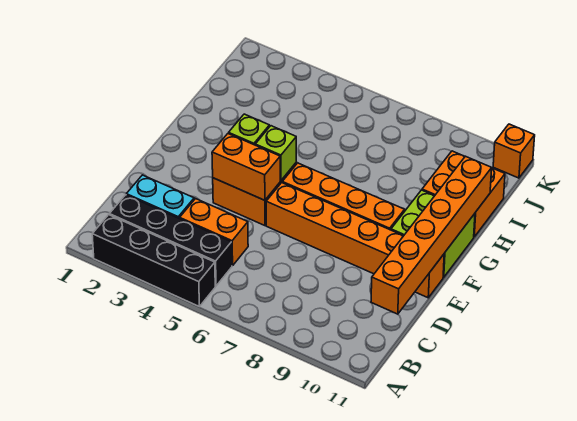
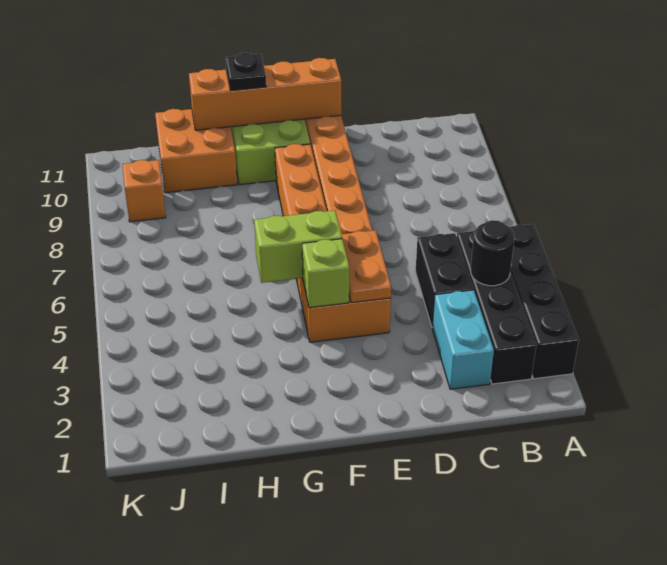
none -> black 1x1 round brick [470,220,515,286]
orange 1x2 brick [180,199,248,266] -> black 1x2 brick [415,233,473,326]
orange 1x6 brick [371,156,492,314] -> orange 1x4 brick [189,58,341,130]
orange 1x2 brick [212,134,280,200] -> orange 1x2 plate [342,230,391,303]
lime 1x1 brick [255,126,296,180] -> lime 1x2 brick [254,210,342,283]
none -> black 1x1 plate [225,53,266,91]
orange 1x1 brick [493,124,535,178] -> orange 1x1 brick moved to [123,160,166,222]

